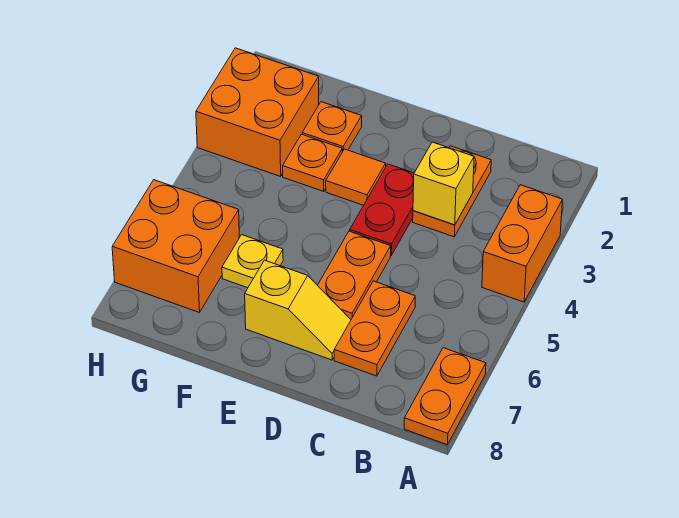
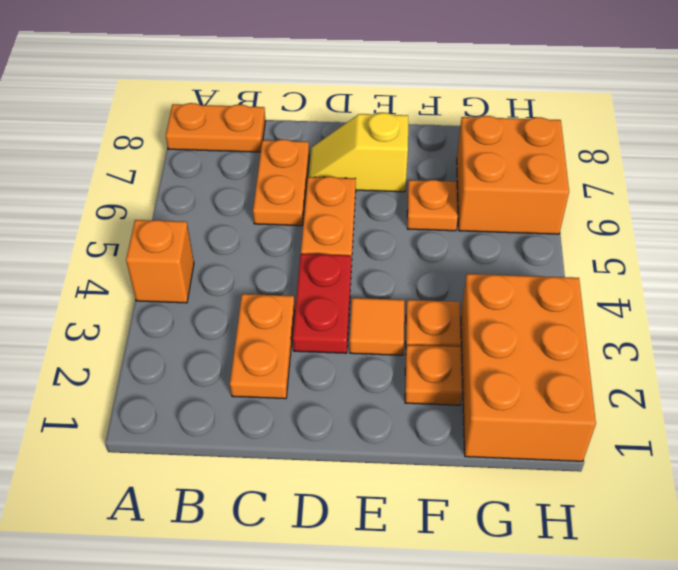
orange 1x2 brick [482,185,562,302] -> orange 1x1 brick [126,220,194,303]
orange 1x2 plate [404,348,486,445] -> orange 1x2 plate turned to [166,103,265,152]
yellow 1x1 brick [413,142,474,225] -> none
yellow 1x1 plate [222,235,283,288] -> orange 1x1 plate [407,180,458,231]
orange 2x2 brick [196,48,319,176] -> orange 2x3 brick [461,274,596,461]

